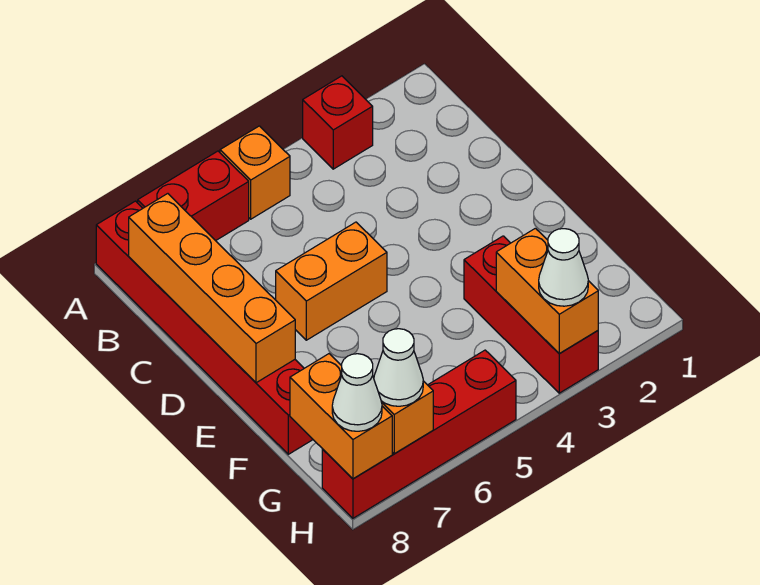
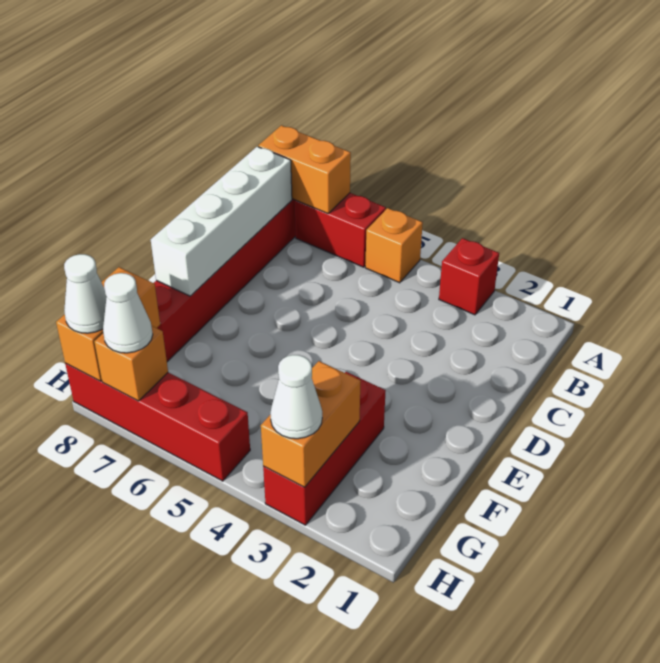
orange 1x4 brick [129,194,295,383] -> white 1x4 brick [151,147,292,296]
orange 1x2 brick [276,222,387,340] -> orange 1x2 brick moved to [258,125,351,214]

